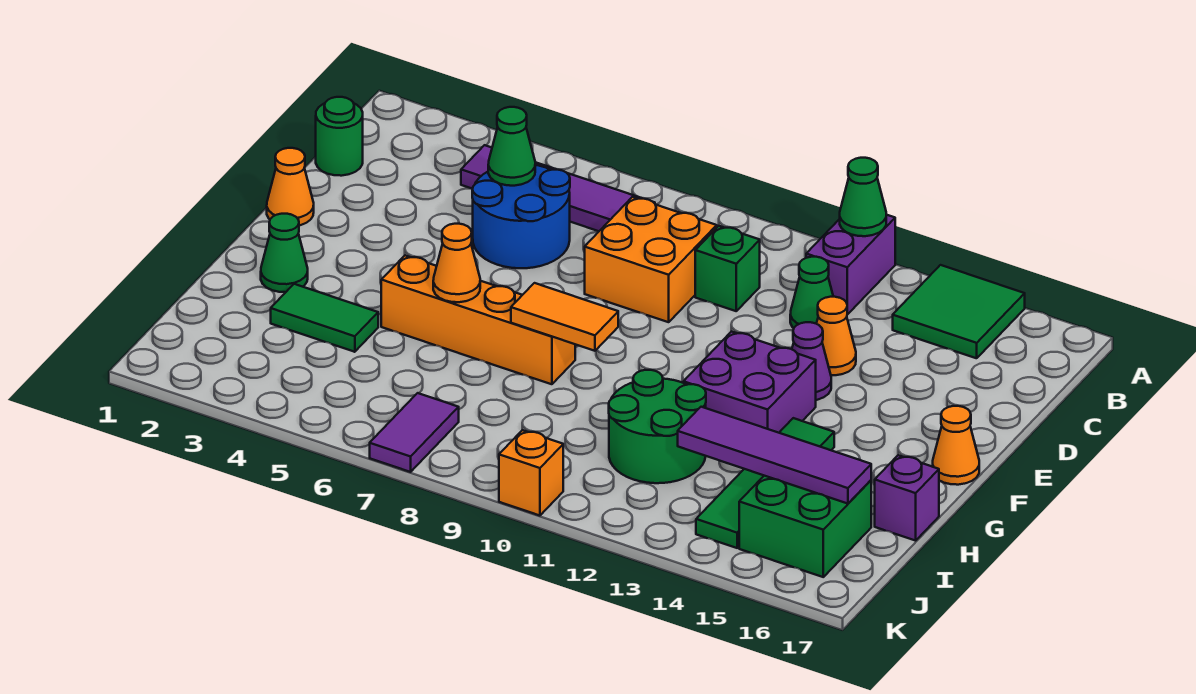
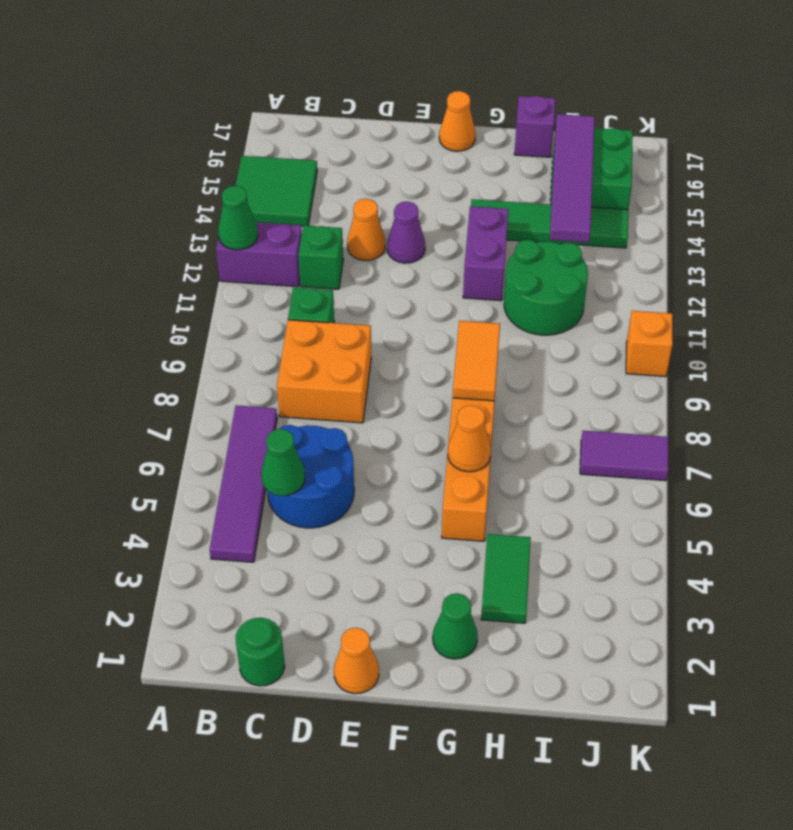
green 1x1 cone [790,257,833,328] -> green 1x1 brick [299,225,343,289]
purple 2x2 brick [683,331,816,433] -> purple 1x2 brick [463,206,509,301]

